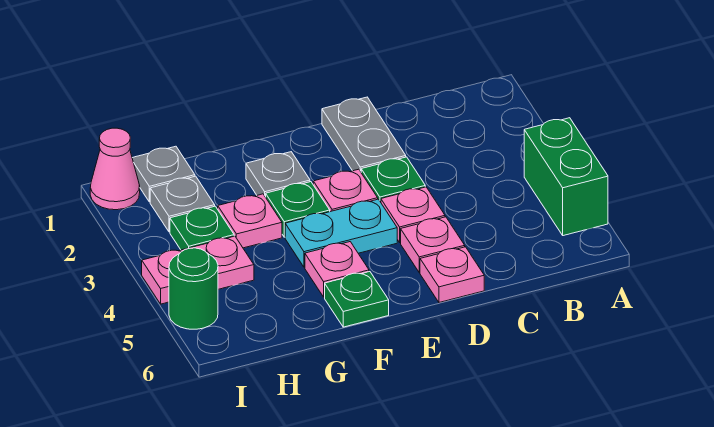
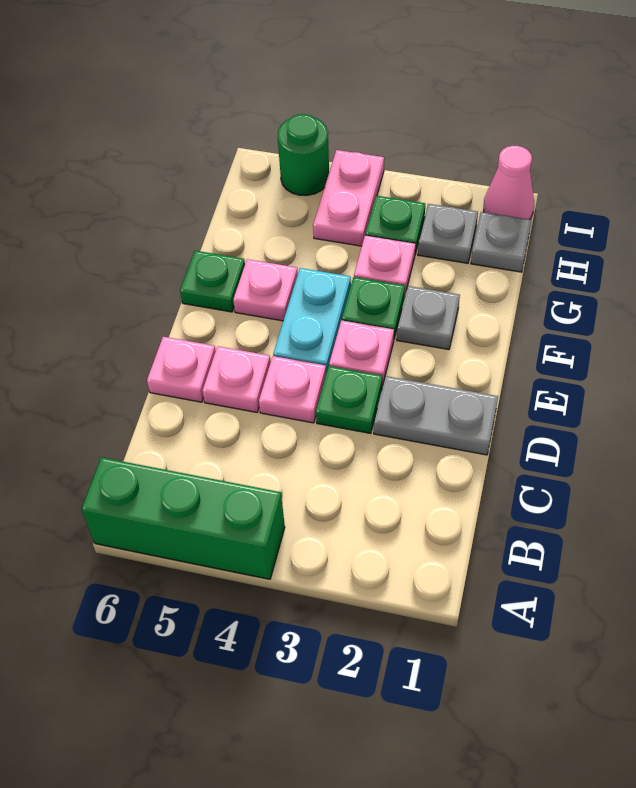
green 1x2 brick [524,118,608,236] -> green 1x3 brick [82,457,285,579]

